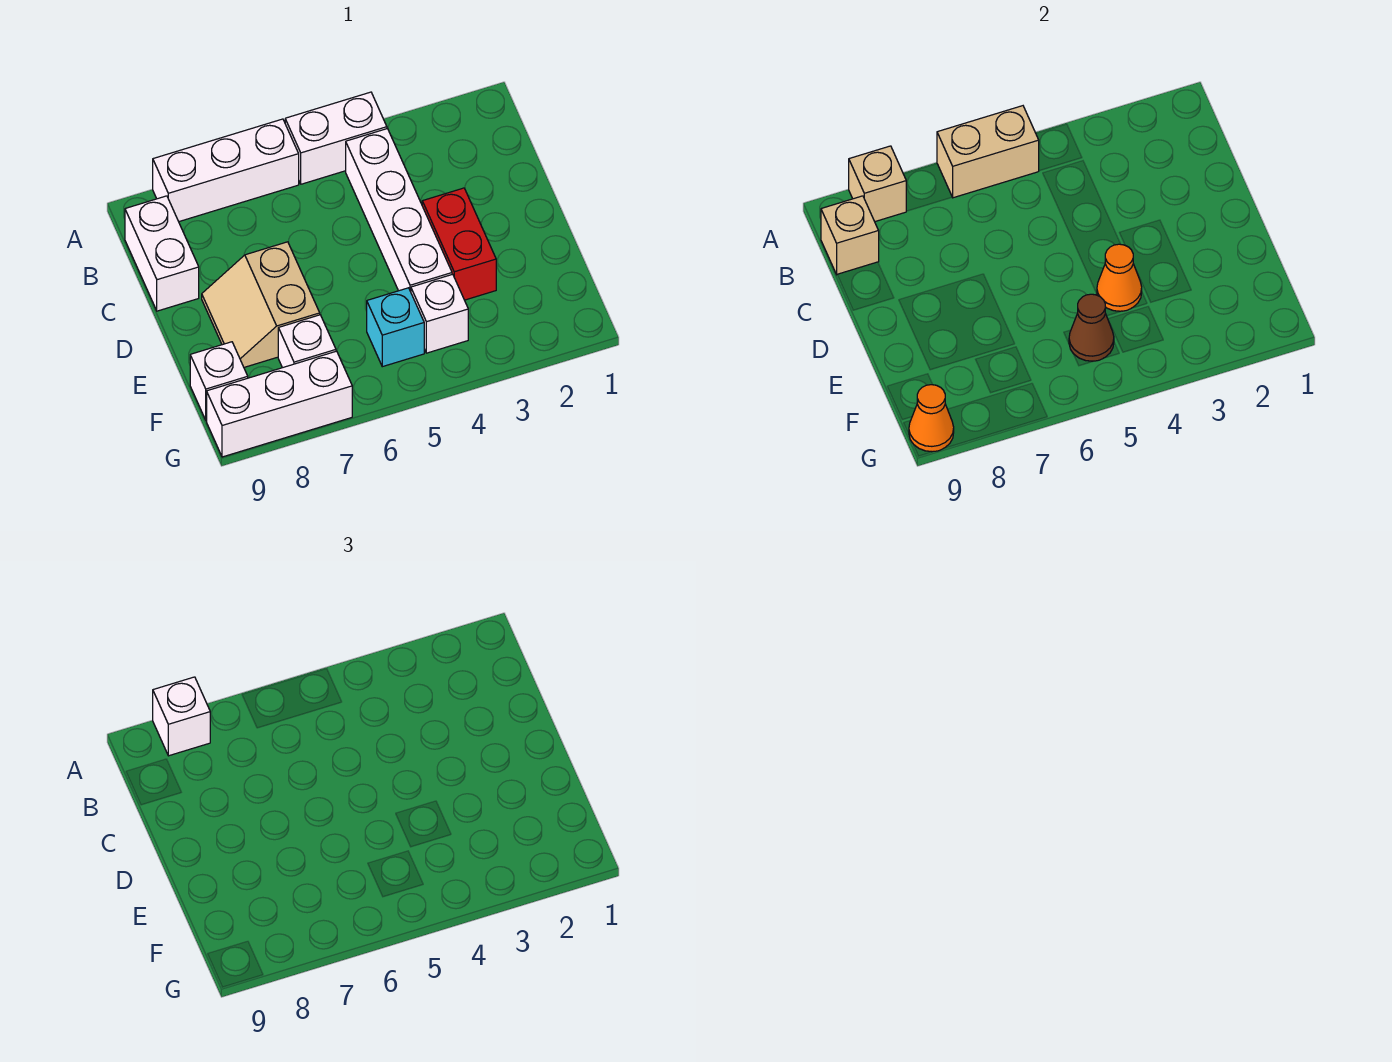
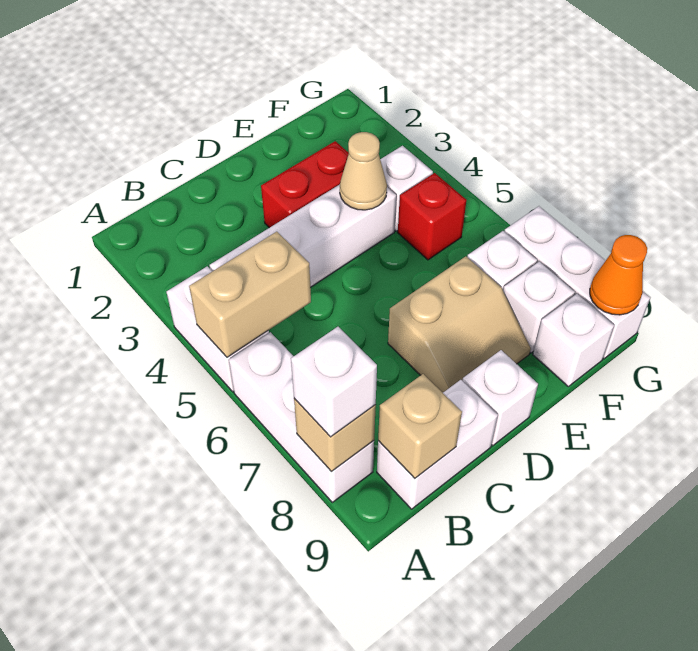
tan 1x2 brick [937,106,1039,198] -> tan 1x2 brick turned to [189,232,311,357]
none -> white 1x1 brick [462,350,538,446]
orange 1x1 cone [1097,244,1142,312] -> tan 1x1 cone [340,132,387,210]
cyan 1x1 brick [367,288,424,367] -> red 1x1 brick [398,173,466,260]
brown 1x1 cone [1069,294,1114,361] -> none
none -> white 1x1 brick [503,262,575,353]

